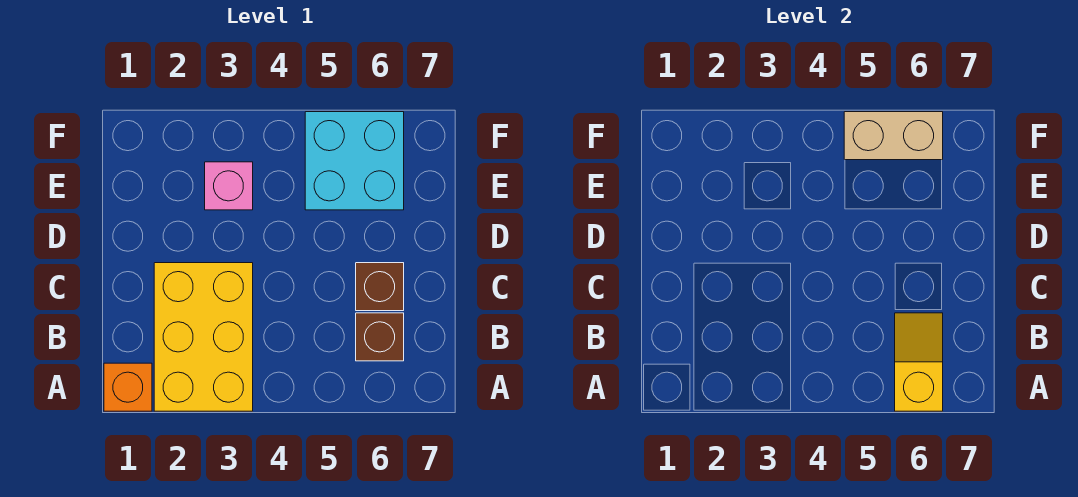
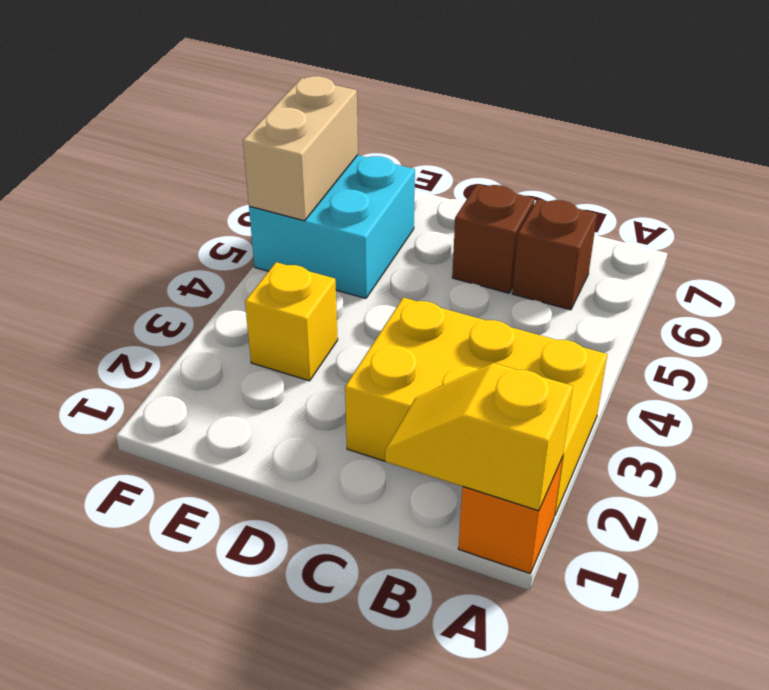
yellow 1x2 slope [895,313,943,411] -> yellow 1x2 slope moved to [385,363,573,511]
pink 1x1 brick [205,162,253,210] -> yellow 1x1 brick [245,262,338,381]

